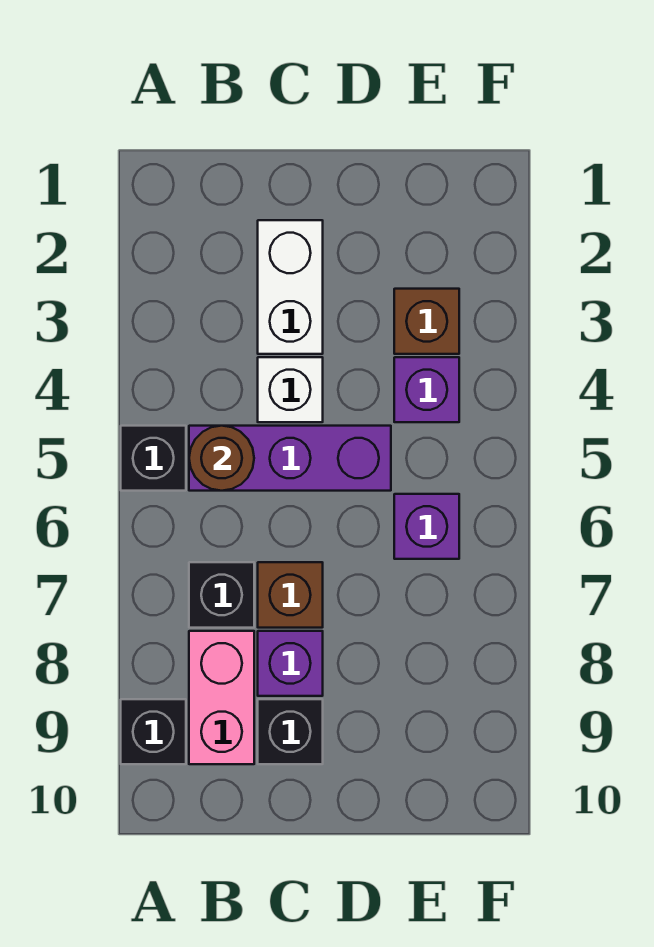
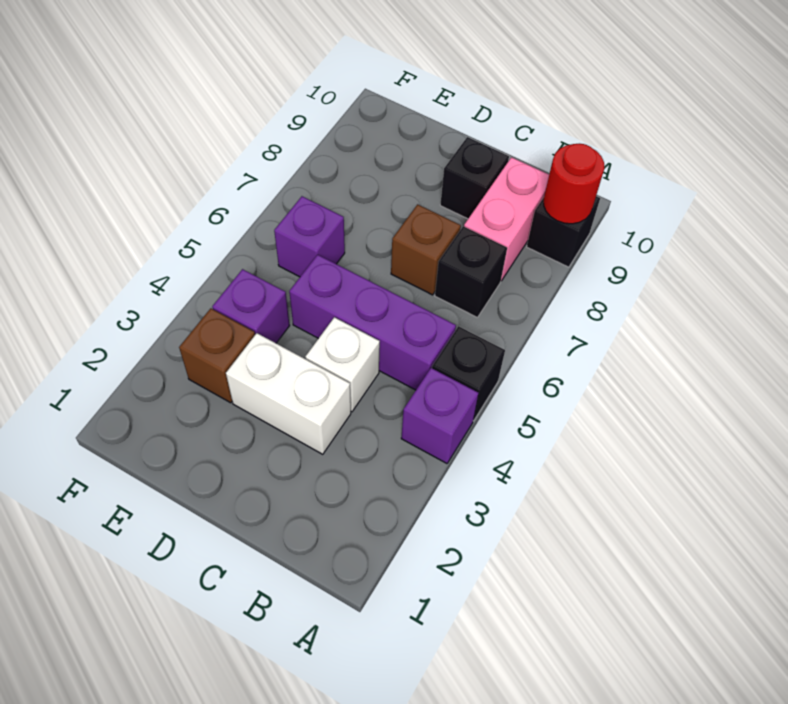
none -> red 1x1 round brick [544,143,604,224]
brown 1x1 round brick [189,426,254,491] -> none
white 1x2 brick [258,220,323,354] -> white 1x2 brick turned to [226,333,351,454]
purple 1x1 brick [258,631,323,696] -> purple 1x1 brick moved to [401,368,478,463]

